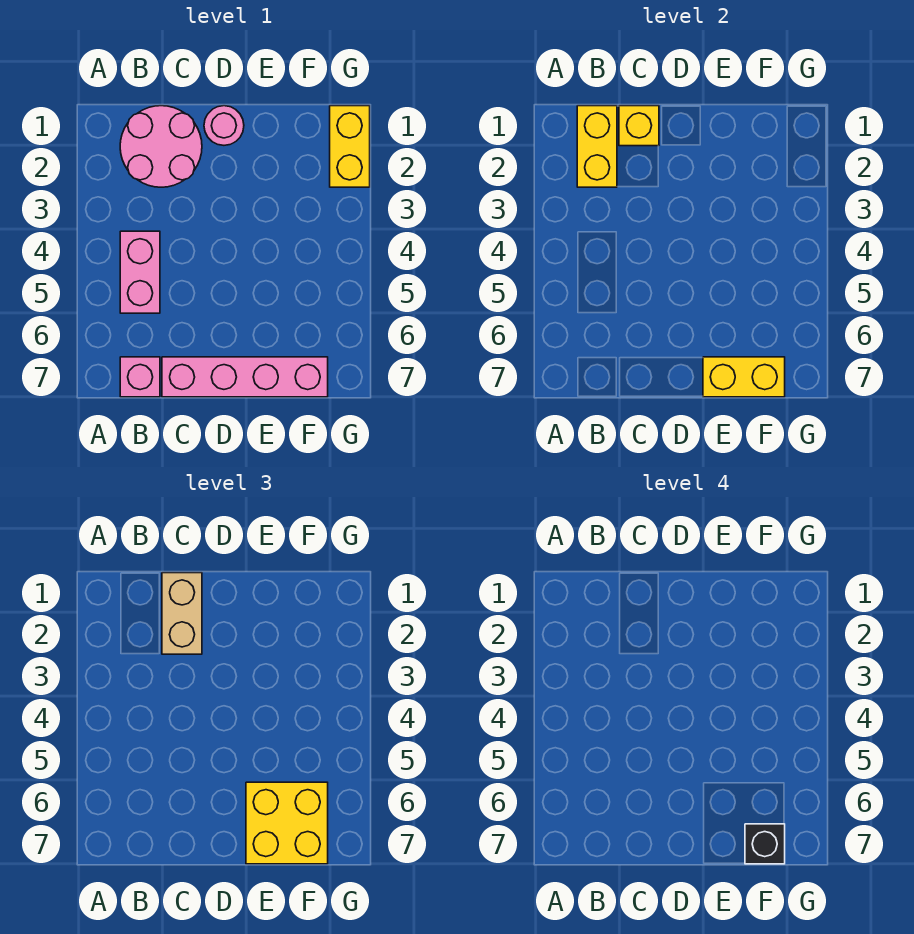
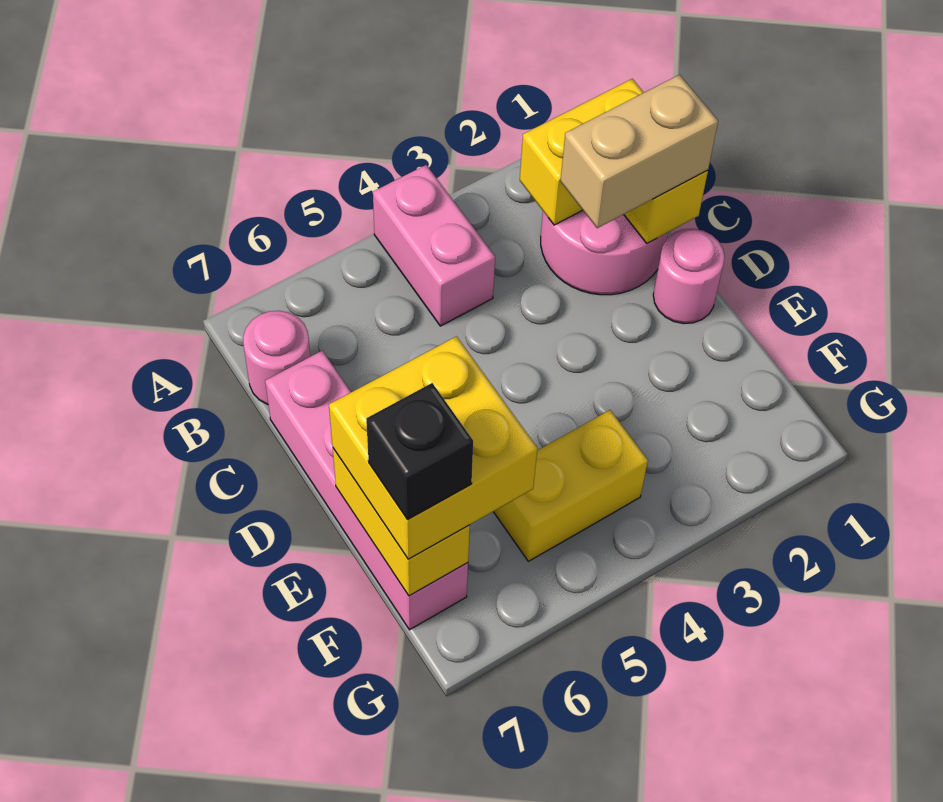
pink 1x2 brick [120,231,160,313] -> pink 1x2 brick turned to [373,165,495,326]
pink 1x1 brick [120,357,160,397] -> pink 1x1 round brick [243,311,310,405]
yellow 1x2 brick [330,106,370,187] -> yellow 1x2 brick moved to [493,410,648,561]

